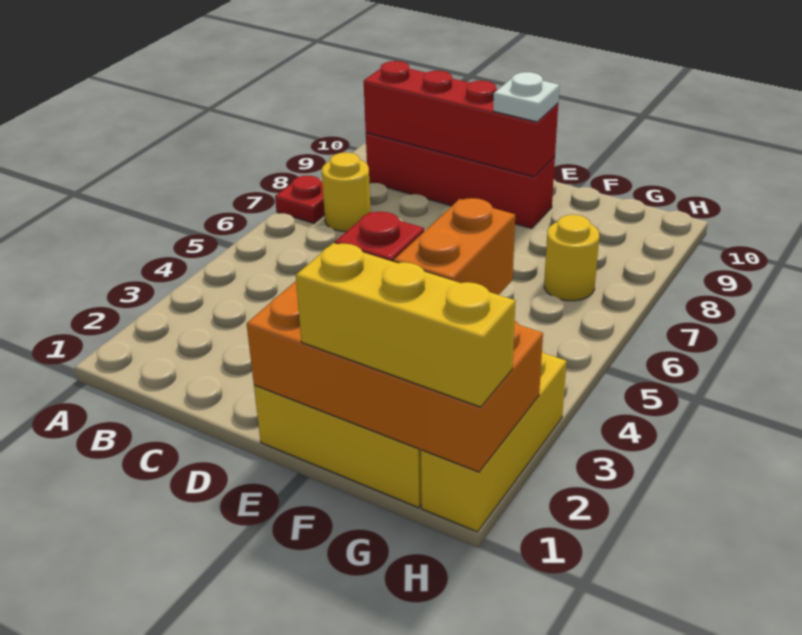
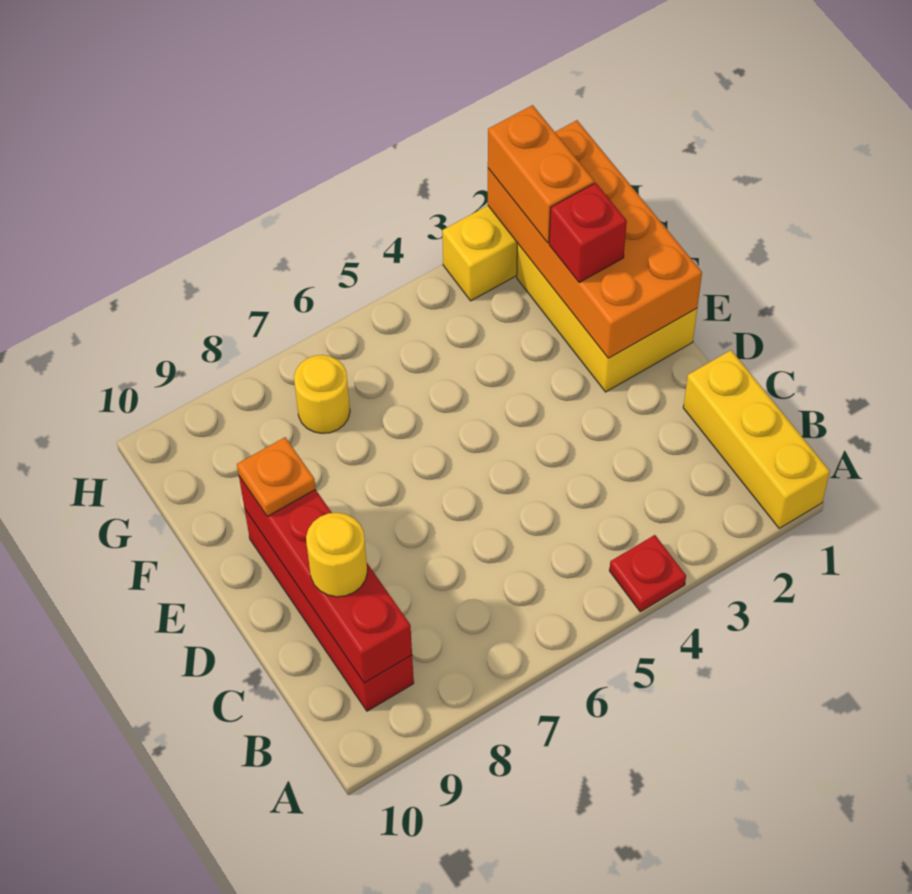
red 1x1 plate [275,175,325,223] -> red 1x1 plate moved to [609,535,686,612]
yellow 1x1 round brick [322,153,371,232] -> yellow 1x1 round brick moved to [306,513,367,597]
white 1x1 plate [493,72,559,122] -> orange 1x1 plate [237,437,316,516]
yellow 1x3 brick [296,243,515,407] -> yellow 1x3 brick moved to [683,350,830,528]
orange 1x2 brick [394,198,515,295] -> orange 1x2 brick turned to [488,105,594,243]

